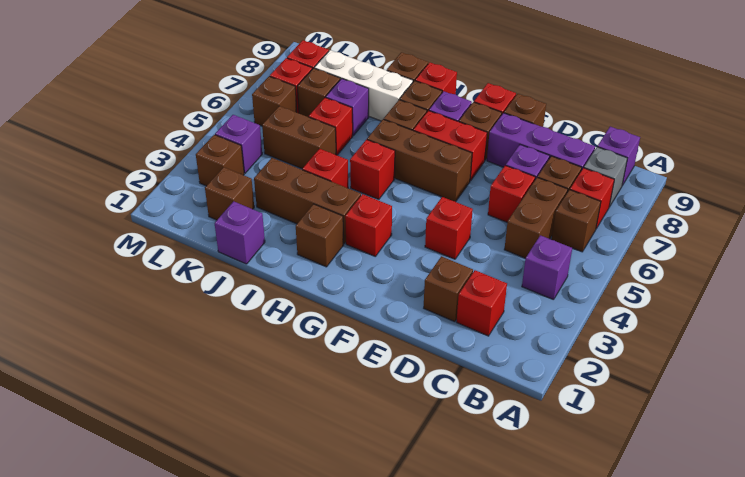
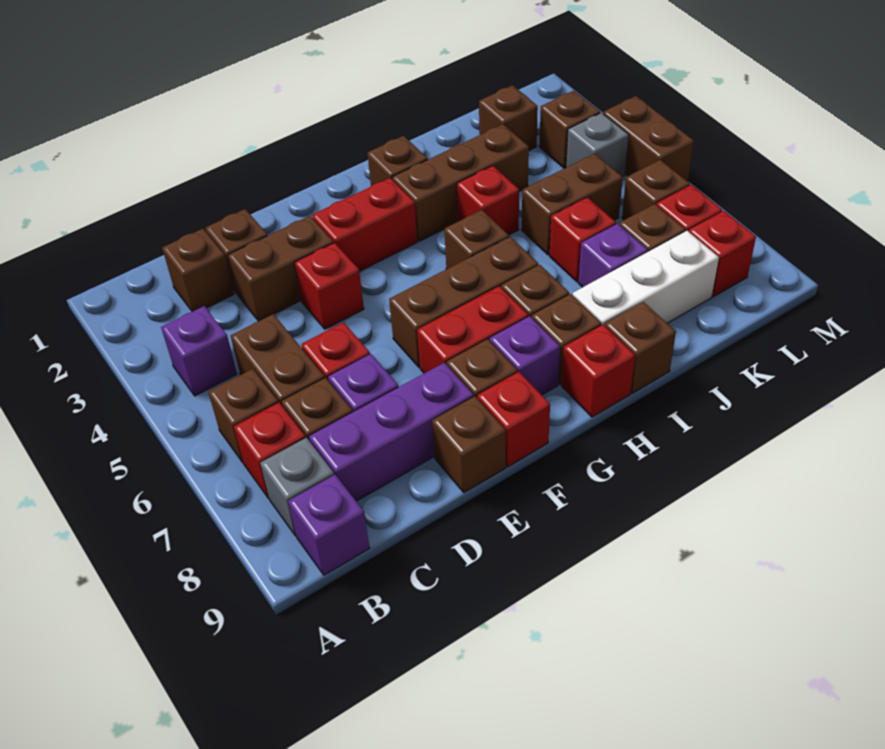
red 1x1 brick [457,270,507,336] -> brown 1x1 brick [162,229,234,312]
none -> brown 1x2 brick [228,216,334,321]
red 1x1 brick [345,194,392,256] -> red 1x2 brick [312,178,417,271]
red 1x1 brick [350,140,395,199] -> brown 1x1 brick [444,210,509,269]
purple 1x1 brick [215,201,265,264] -> none
purple 1x1 brick [215,115,262,173] -> grey 1x1 brick [566,113,629,177]
none -> brown 1x2 brick [603,96,694,181]

